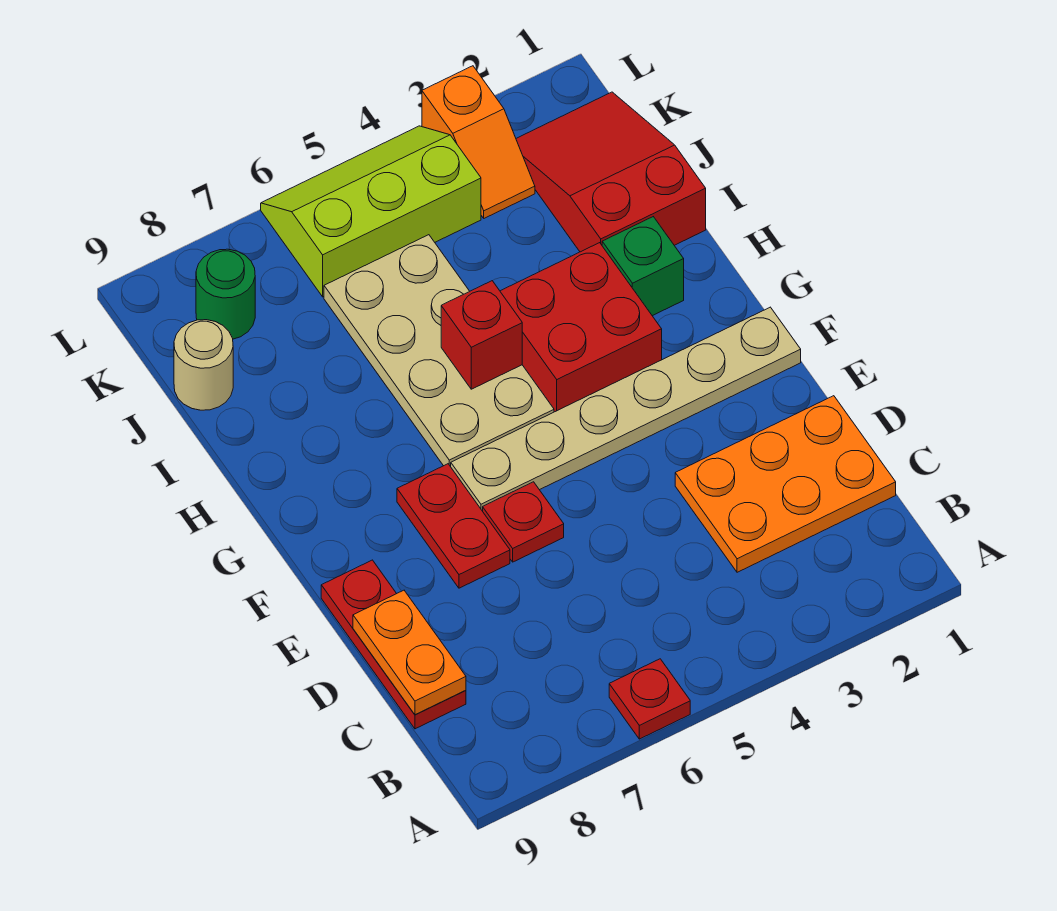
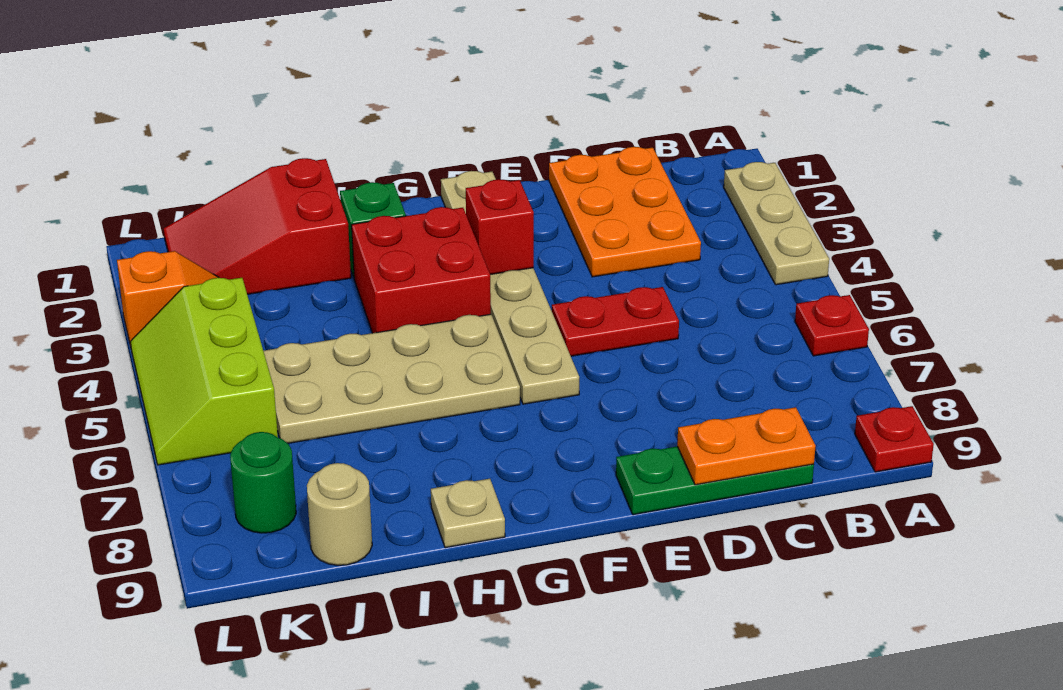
none -> tan 1x3 plate [724,162,829,285]
red 1x3 plate [321,560,466,729] -> green 1x3 plate [616,446,814,515]
red 1x1 plate [483,482,564,562] -> red 1x1 plate moved to [855,406,934,472]
red 1x2 plate [397,464,510,588] -> red 1x2 plate moved to [552,287,679,356]
red 1x1 brick [441,281,522,389] -> red 1x1 brick moved to [466,179,534,275]
none -> tan 1x1 plate [431,479,505,548]

